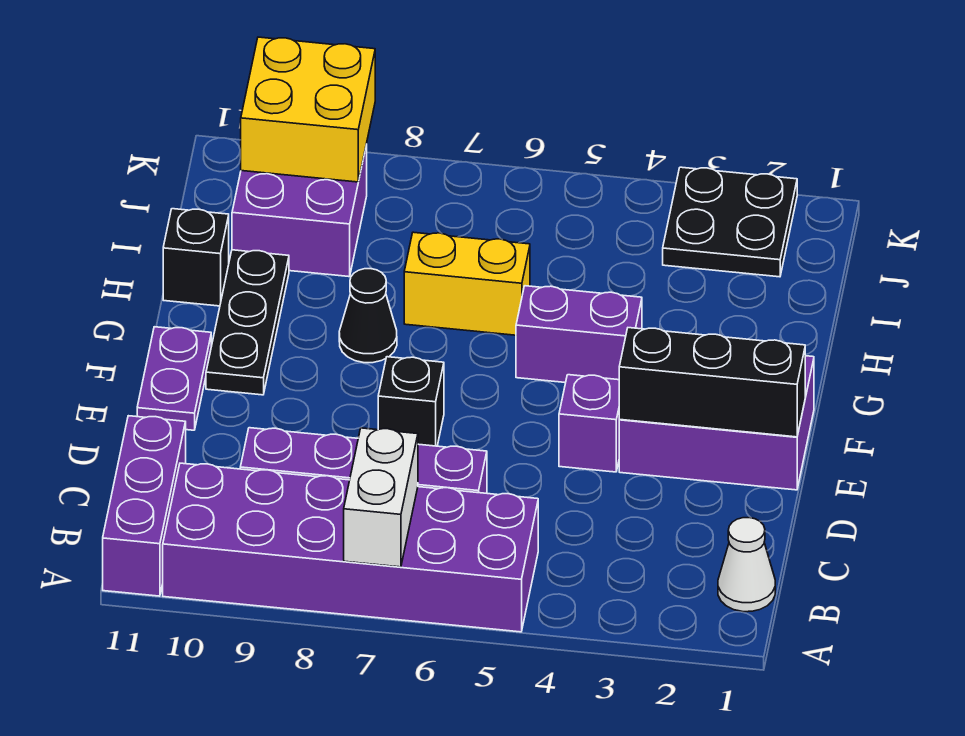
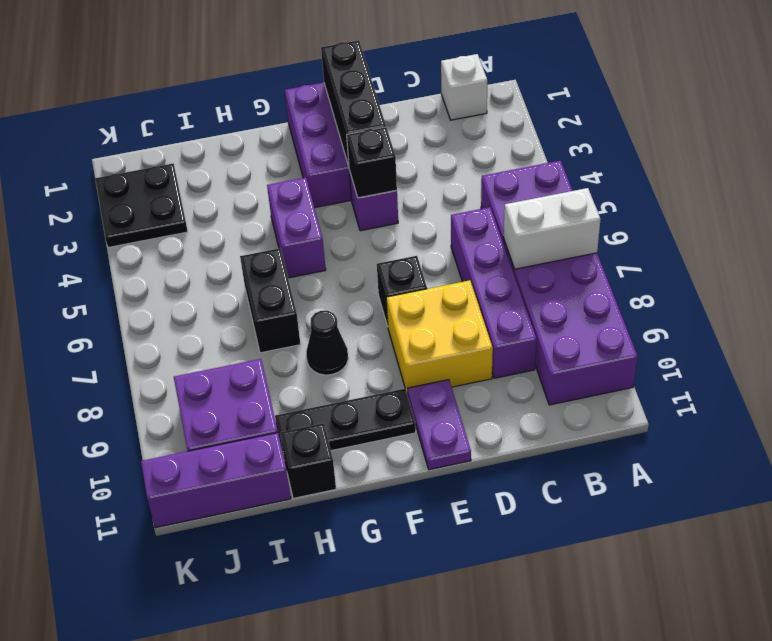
purple 1x3 brick [103,416,186,596] -> purple 1x3 brick moved to [141,433,291,528]
white 1x1 cone [718,518,775,612] -> white 1x1 brick [441,54,487,120]
none -> black 1x1 brick [347,127,397,198]
purple 1x2 plate [137,327,211,430] -> purple 1x2 plate turned to [408,380,471,470]
yellow 1x2 brick [404,232,530,335] -> black 1x2 brick [240,248,301,353]
yellow 2x2 brick [241,37,375,182] -> yellow 2x2 brick moved to [386,280,493,395]

